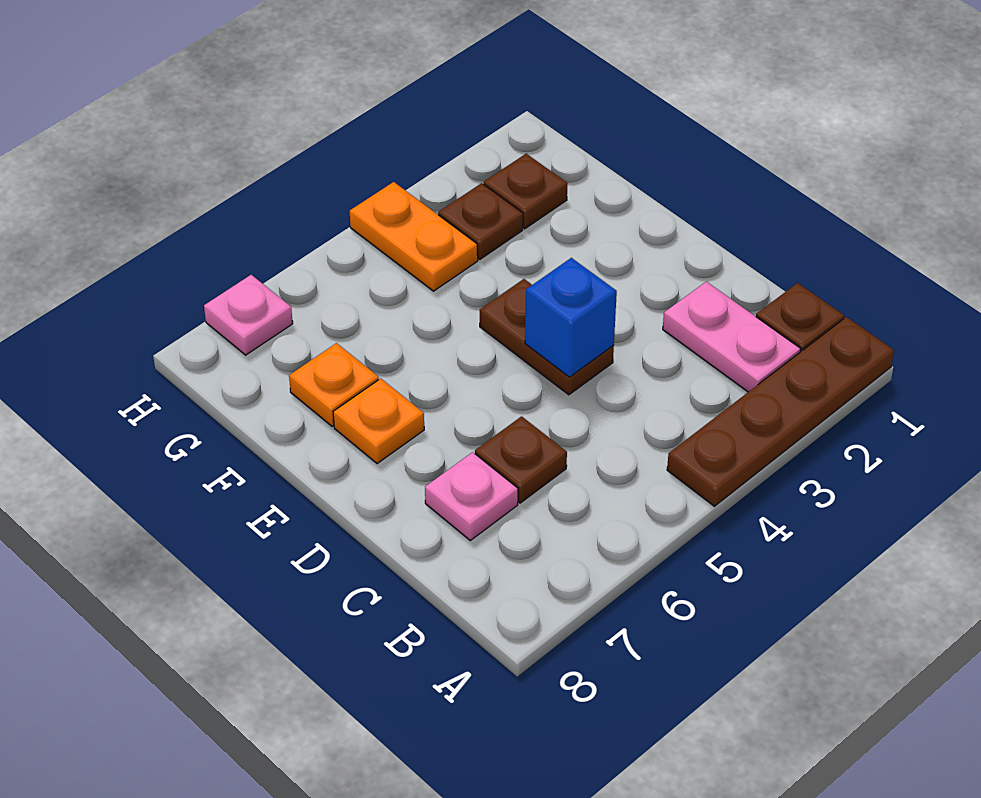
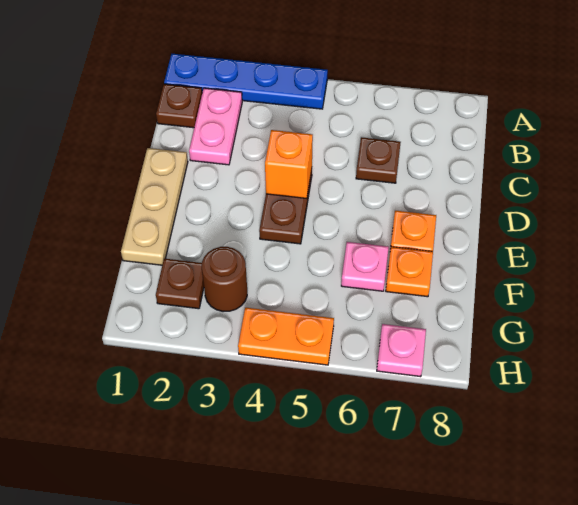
brown 1x4 plate [667,317,894,506] -> blue 1x4 plate [164,54,328,109]
pink 1x1 plate [425,452,518,540] -> pink 1x1 plate moved to [341,242,389,291]
none -> tan 1x3 plate [121,148,188,265]
blue 1x1 brick [525,258,617,377] -> orange 1x1 brick [265,130,313,199]
brown 1x1 plate [438,183,523,259] -> brown 1x1 round brick [202,247,247,312]
orange 1x2 plate [350,182,478,291] -> orange 1x2 plate turned to [238,308,334,365]

